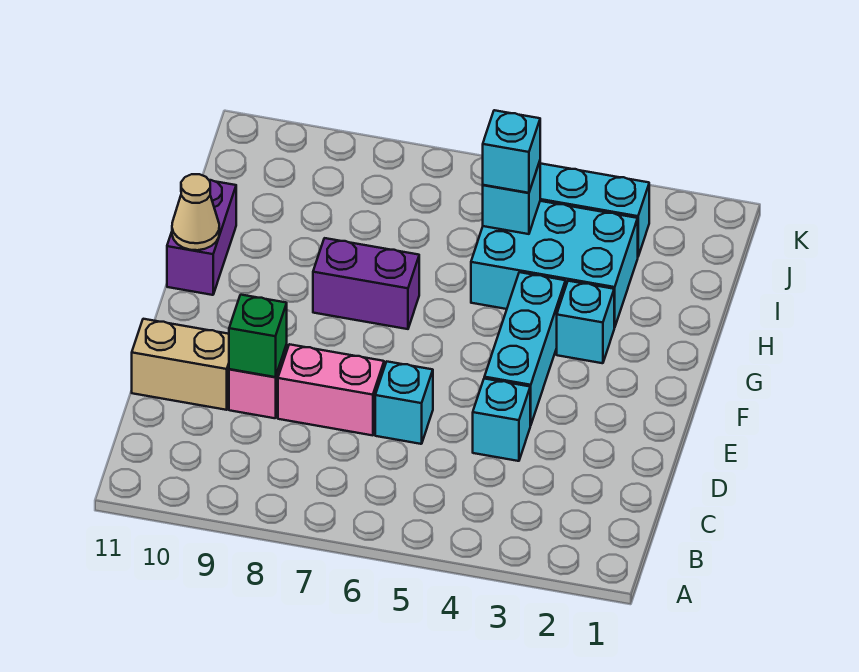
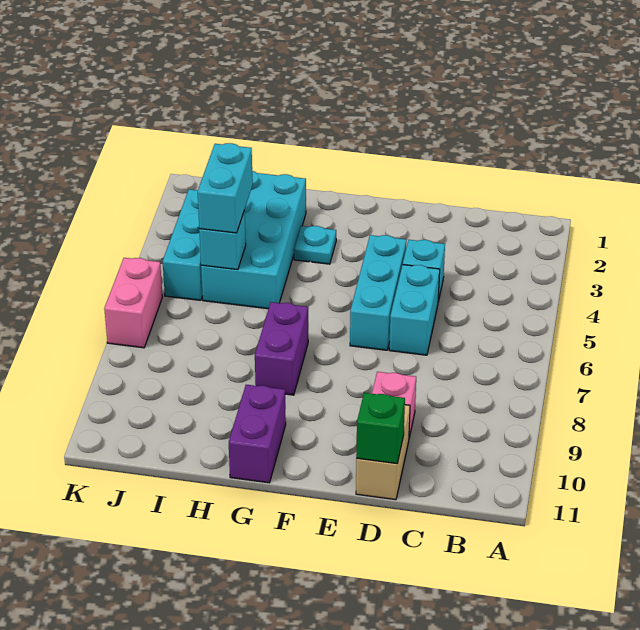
cyan 1x1 brick [375,362,433,444] -> cyan 1x2 brick [389,265,440,355]
pink 1x2 brick [278,344,384,435] -> pink 1x2 brick moved to [104,258,163,348]
green 1x1 brick [229,295,287,377] -> green 1x1 brick moved to [356,393,405,464]
cyan 1x3 brick [484,272,565,425] -> cyan 1x3 brick turned to [350,235,406,350]
cyan 1x1 brick [557,281,614,363] -> cyan 1x1 plate [294,226,336,264]
purple 1x2 brick [167,180,236,295] -> purple 1x2 brick turned to [229,385,286,483]
tan 1x1 cone [172,174,219,250] -> none
cyan 2x3 brick [471,201,638,328] -> cyan 2x4 brick [201,171,306,309]
cyan 1x1 brick [483,110,540,193] -> cyan 1x2 brick [198,143,253,233]

